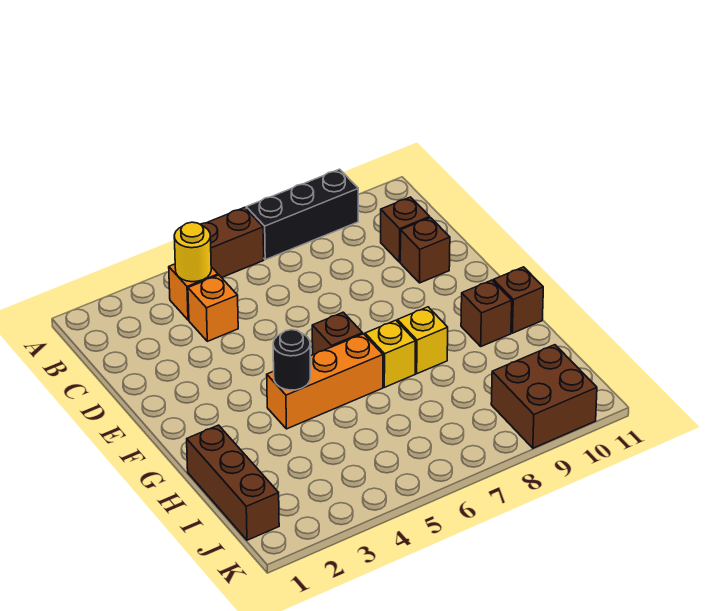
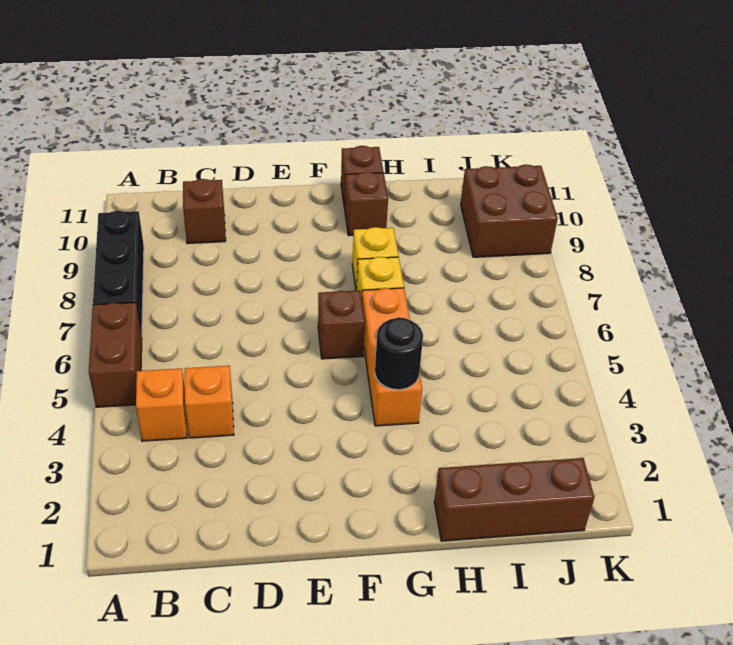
yellow 1x1 round brick [174,222,211,282] -> none
brown 1x1 brick [400,218,450,283] -> none

